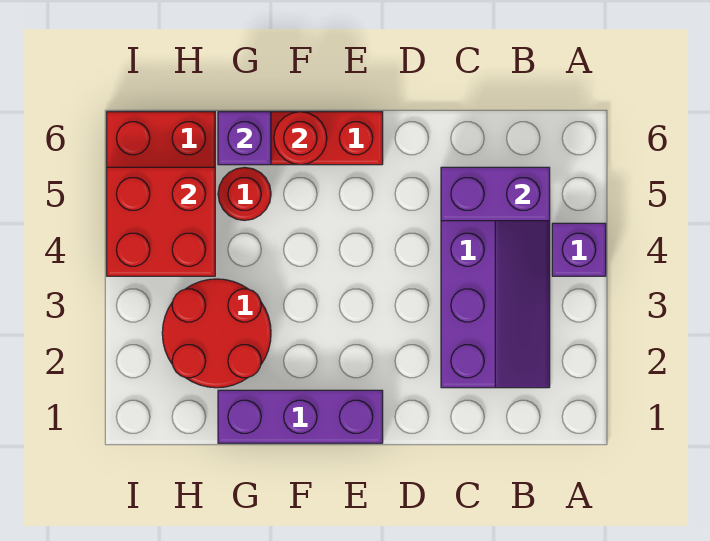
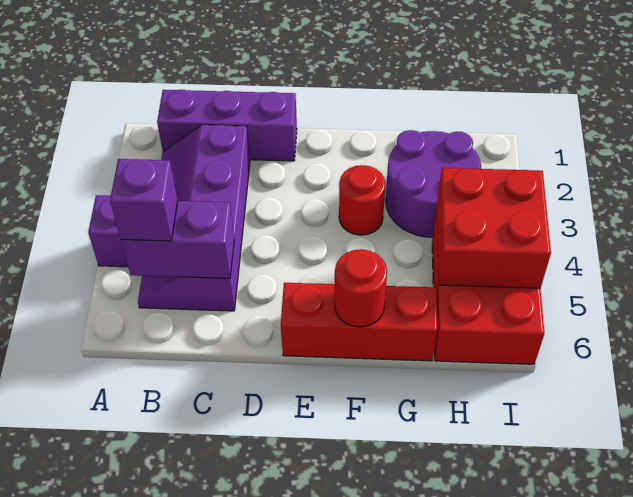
purple 1x3 brick [218,390,383,443] -> purple 1x3 brick moved to [157,90,297,161]
red 2x2 round brick [162,279,271,388] -> purple 2x2 round brick [385,130,481,237]
red 1x1 round brick [218,167,271,220] -> red 1x1 round brick moved to [339,165,385,235]
purple 1x1 brick [218,112,271,165] -> purple 1x1 brick moved to [110,159,178,241]

